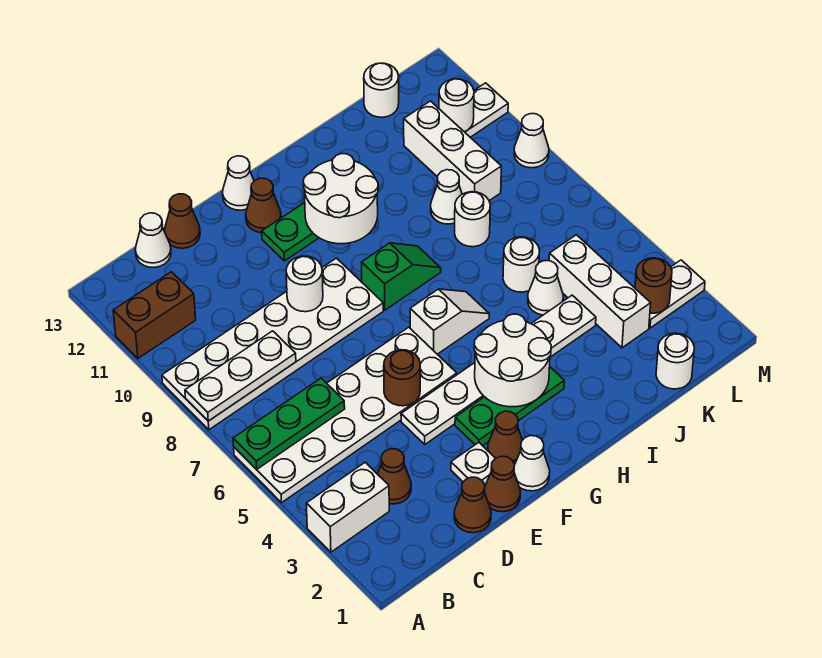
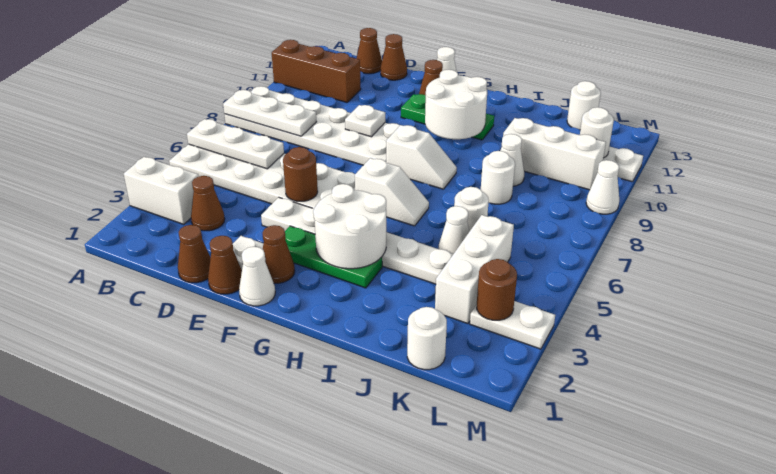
green 1x3 plate [233,378,345,470] -> white 1x3 plate [187,119,284,169]
brown 1x2 brick [113,272,196,358] -> brown 1x3 brick [272,40,361,102]
white 1x1 cone [135,213,171,268] -> brown 1x1 cone [356,28,382,74]
white 1x1 round brick [286,256,323,312] -> white 1x1 plate [345,105,385,137]
green 1x2 slope [362,243,441,310] -> white 1x2 slope [386,125,457,189]
white 1x3 brick [404,101,501,201] -> white 1x3 brick turned to [503,118,606,190]

